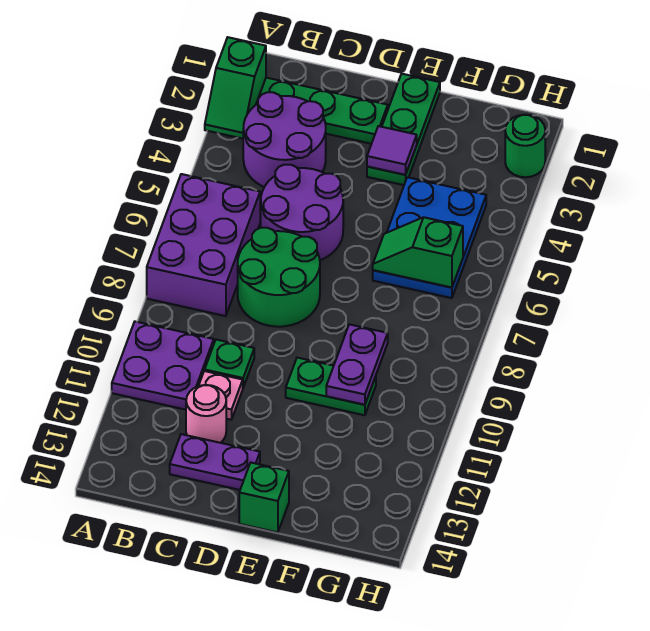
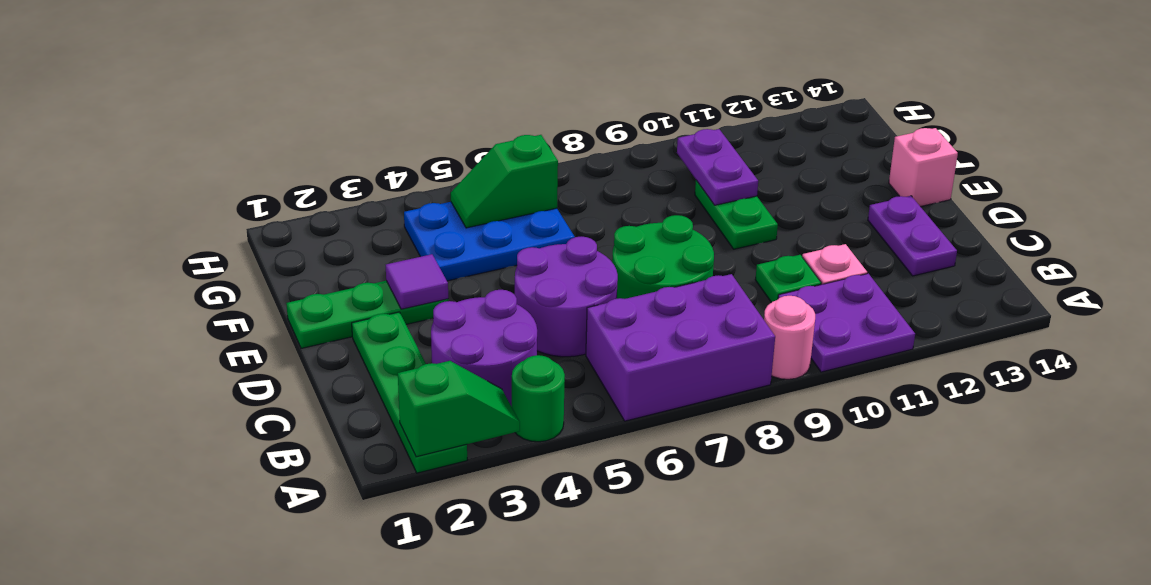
pink 1x1 round brick [186,385,226,443] -> pink 1x1 round brick moved to [764,296,815,379]
green 1x1 brick [239,463,289,532] -> pink 1x1 brick [889,128,958,207]
green 1x2 slope [373,217,463,288] -> green 1x2 slope turned to [451,135,558,228]
purple 1x2 plate [326,324,388,405] -> purple 1x2 plate turned to [677,129,758,205]
green 1x1 round brick [505,115,545,177] -> green 1x1 round brick moved to [512,355,565,442]

